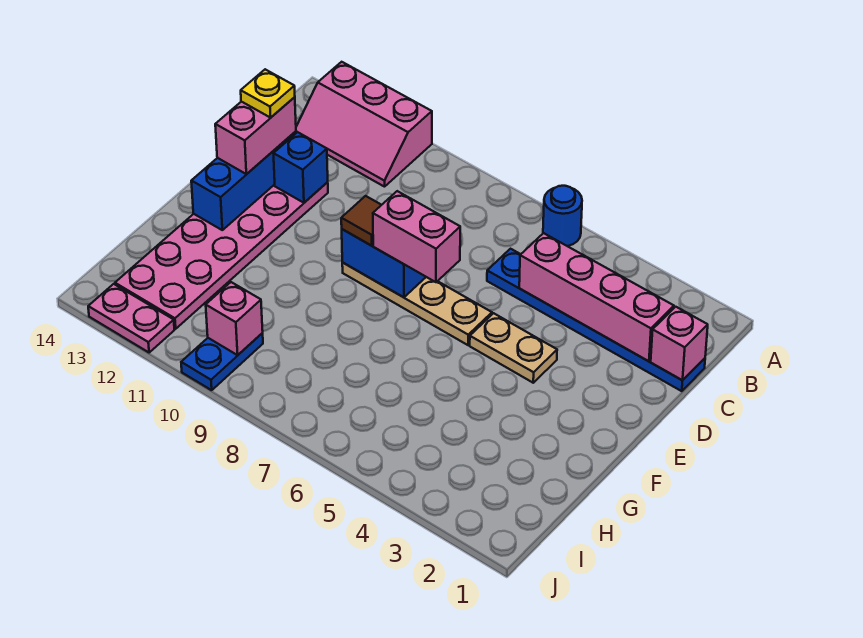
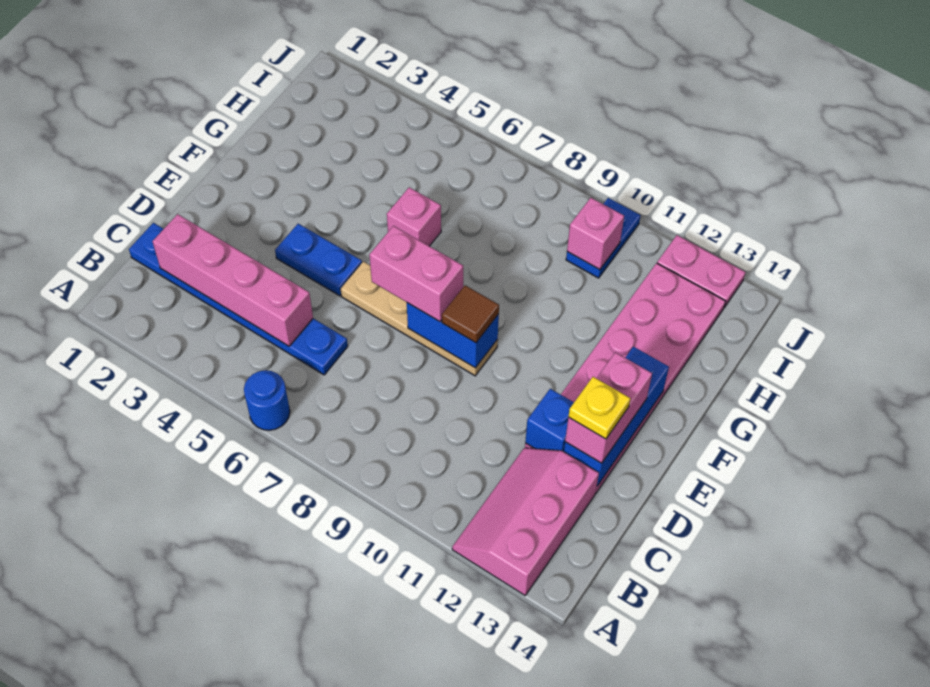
pink 2x3 slope [296,62,432,187] -> pink 2x3 slope turned to [452,448,599,595]
pink 1x1 brick [651,307,708,380] -> pink 1x1 brick moved to [387,187,441,246]
tan 1x2 plate [470,313,557,383] -> blue 1x2 plate [275,224,362,296]

